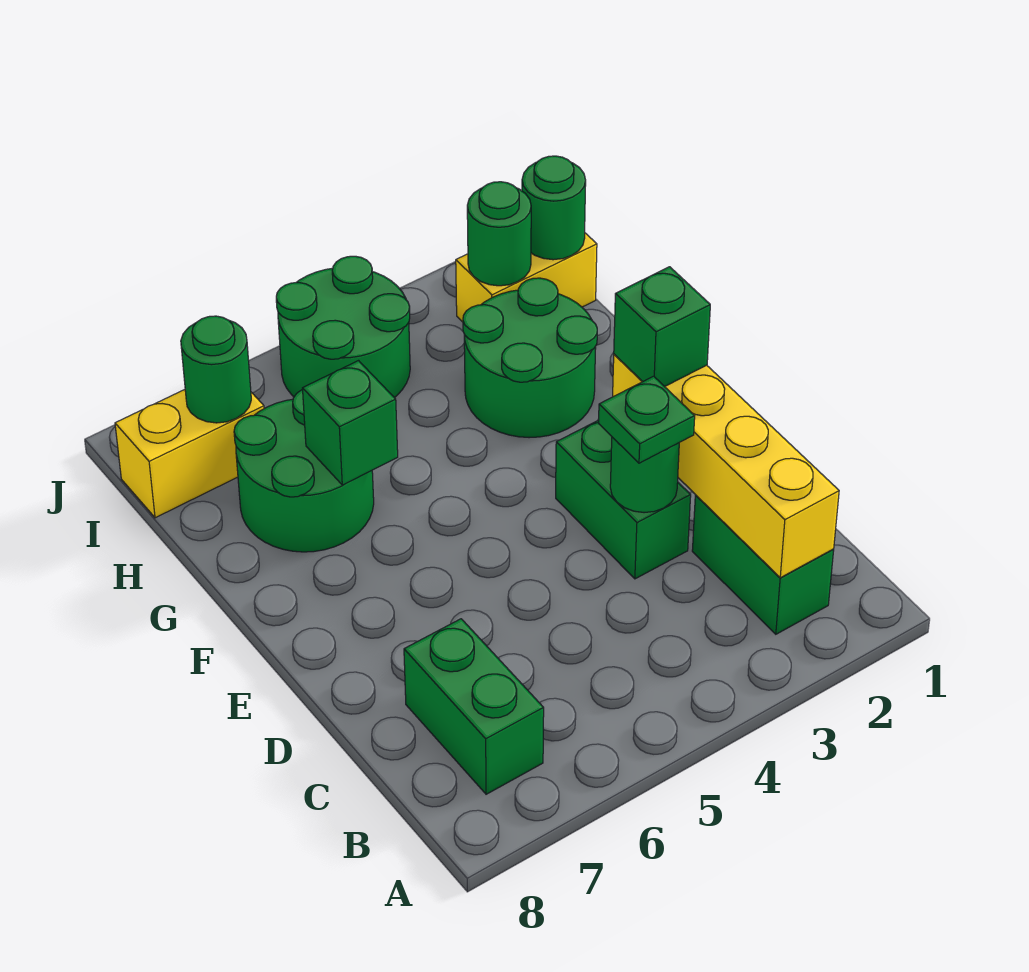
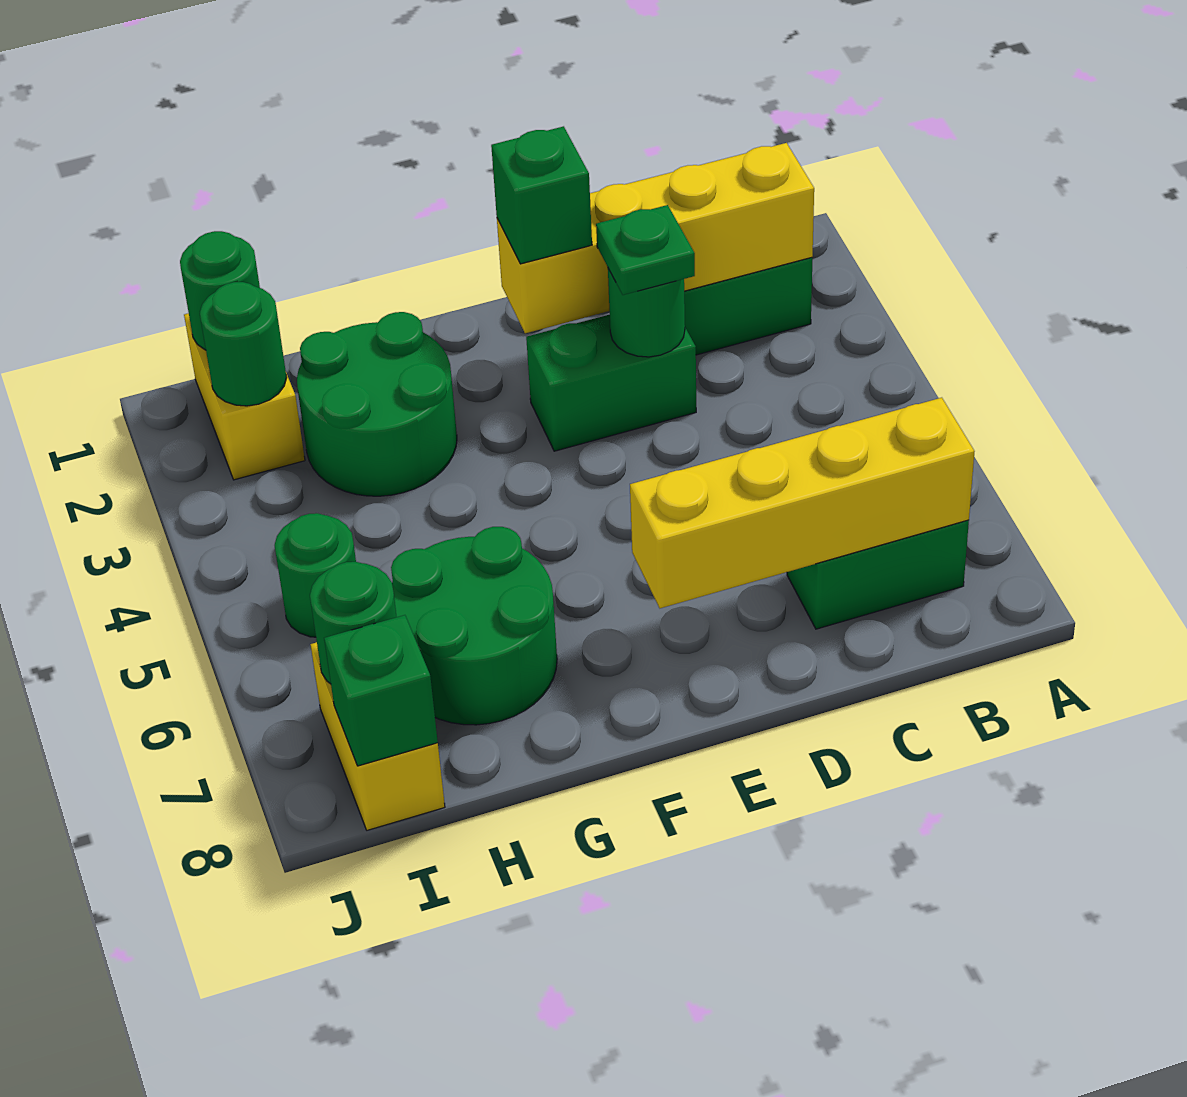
none -> yellow 1x4 brick [630,398,975,608]
green 1x1 brick [303,361,398,485] -> green 1x1 brick moved to [324,615,438,766]
green 2x2 round brick [276,256,410,398] -> green 1x1 round brick [275,513,356,637]

